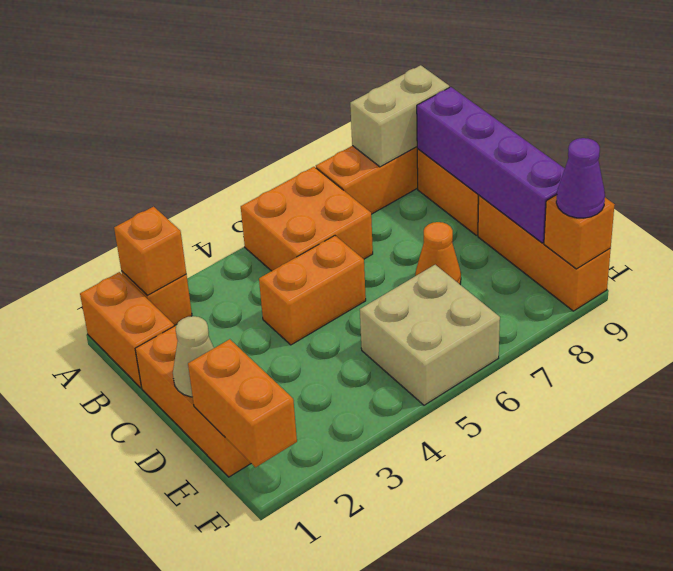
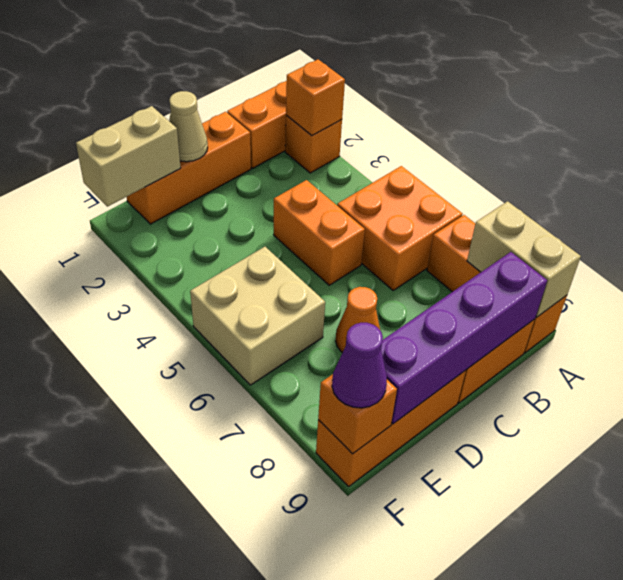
orange 1x2 brick [188,339,297,467] -> tan 1x2 brick [76,106,181,207]

